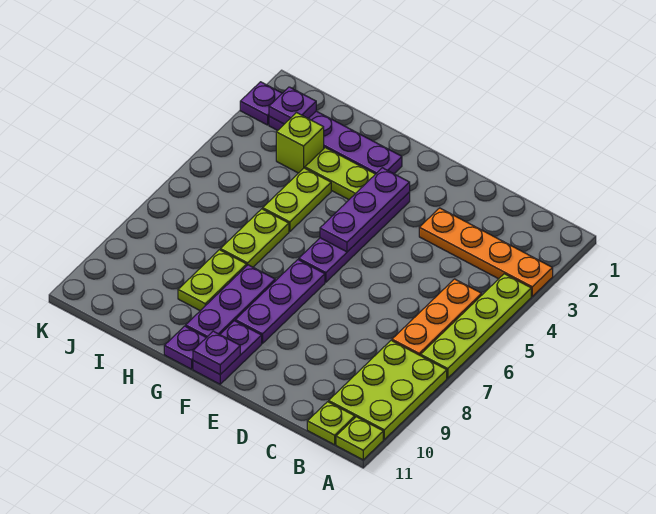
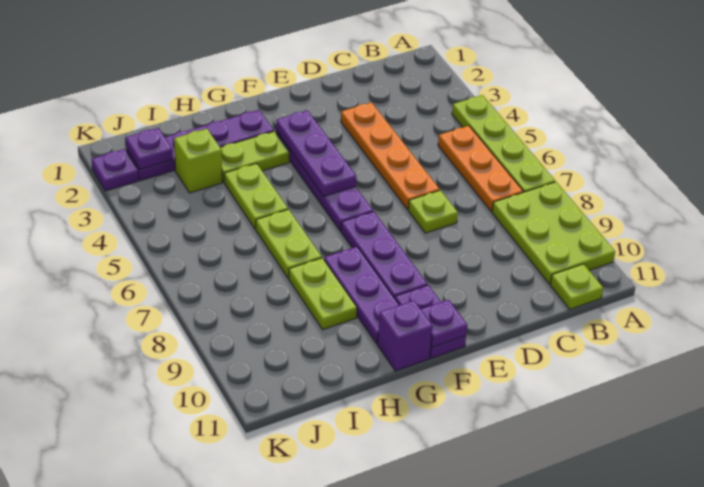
orange 1x4 plate [419,208,553,296] -> orange 1x4 plate turned to [341,102,440,210]
lime 1x1 plate [336,417,383,460] -> lime 1x1 plate moved to [408,190,458,233]
purple 1x1 plate [164,326,206,369] -> purple 1x1 brick [378,301,433,371]

